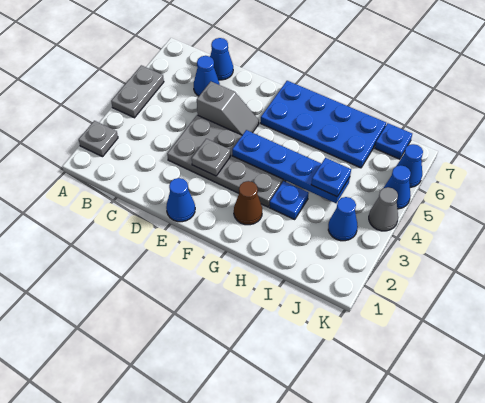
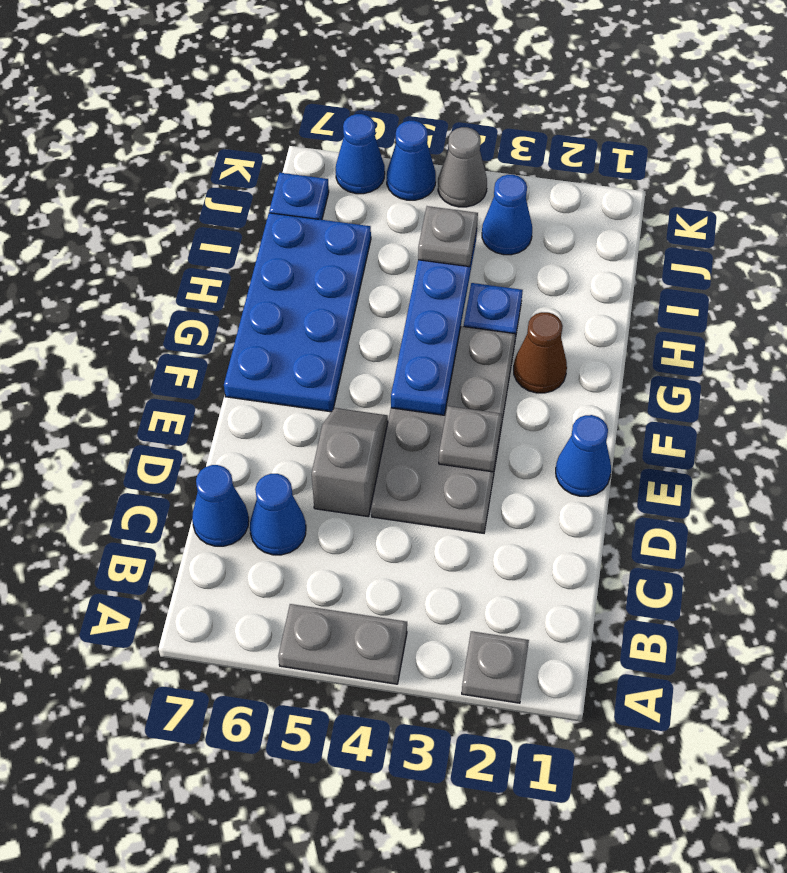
blue 1x1 plate [311,158,351,197] -> grey 1x1 plate [418,206,478,267]

